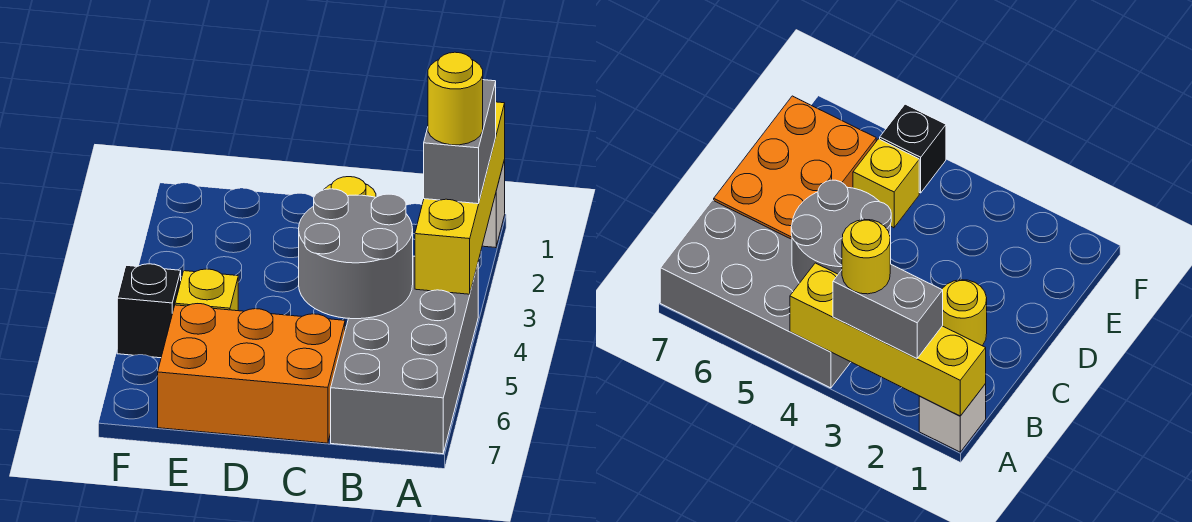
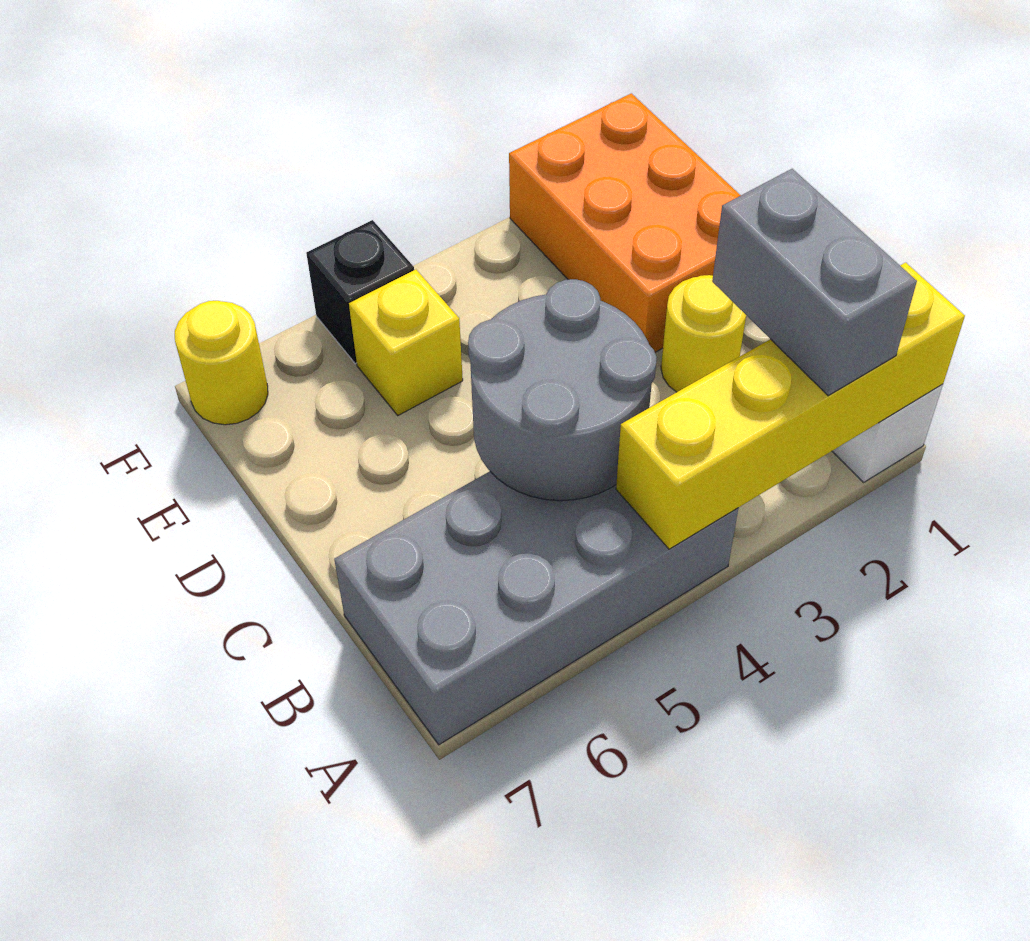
grey 1x2 brick [424,80,496,204] -> grey 1x2 brick turned to [712,169,917,396]
yellow 1x1 round brick [428,52,483,145] -> yellow 1x1 round brick moved to [175,301,268,425]
orange 2x3 brick [158,304,345,443] -> orange 2x3 brick moved to [509,93,741,352]

